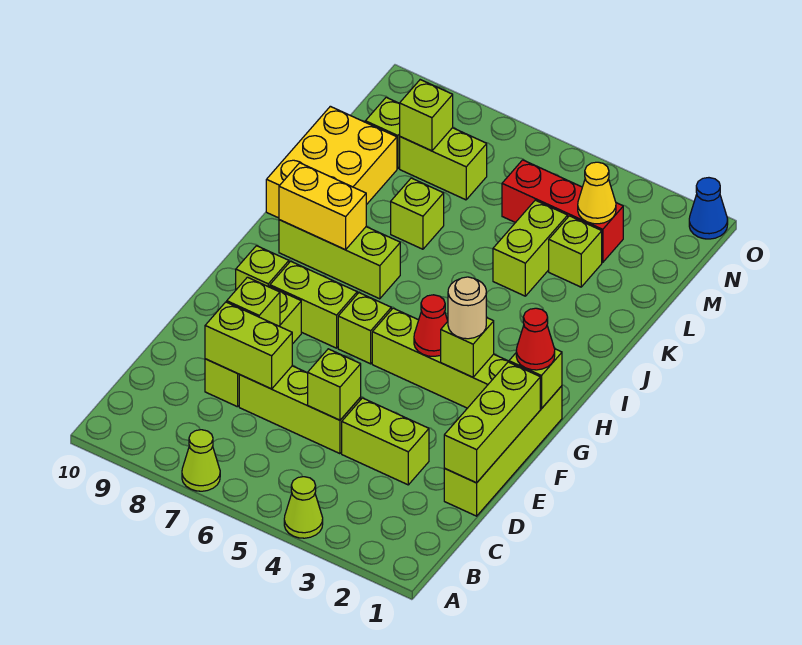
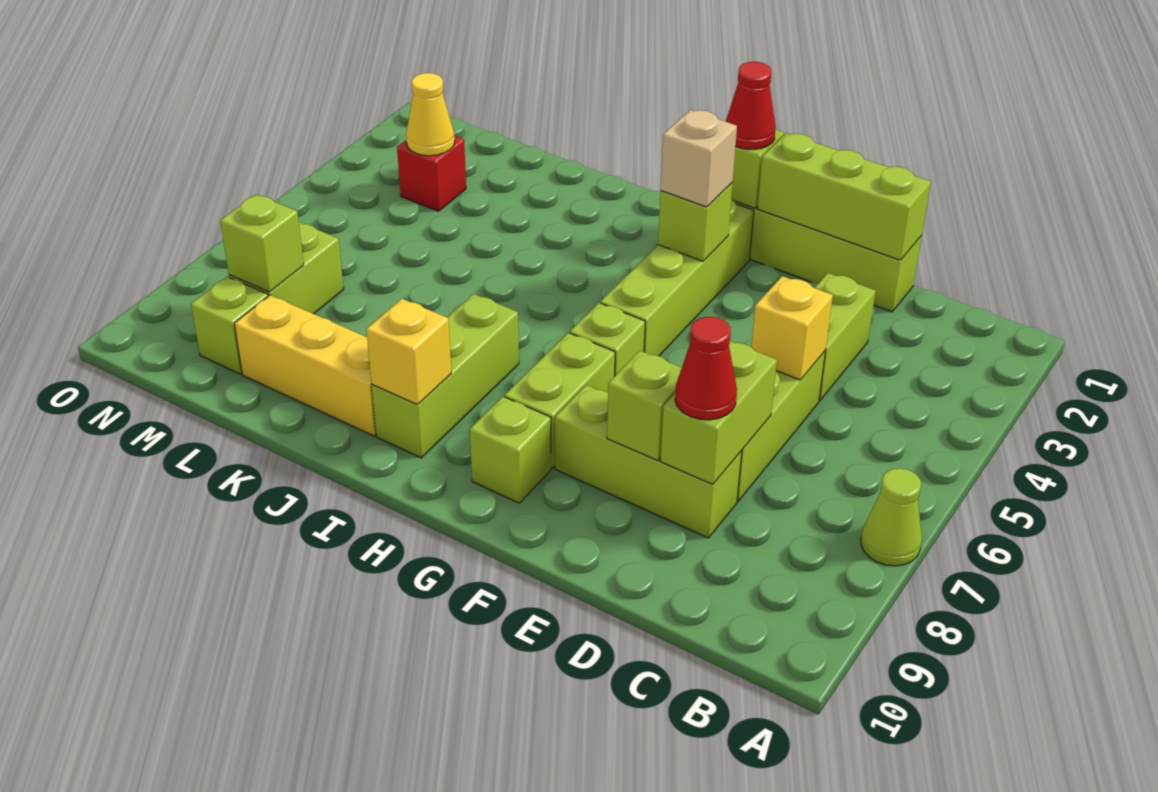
lime 1x1 cone [284,477,323,538] -> none
lime 1x1 brick [308,349,361,420] -> yellow 1x1 brick [751,276,833,380]
tan 1x1 round brick [448,277,486,339] -> tan 1x1 brick [661,110,737,207]
red 1x1 cone [414,295,448,356] -> red 1x1 cone moved to [675,317,737,420]
yellow 1x2 brick [279,163,366,250] -> yellow 1x1 brick [366,299,451,405]
yellow 2x3 brick [266,106,397,218] -> yellow 1x3 brick [234,295,376,436]
lime 1x2 brick [493,200,568,296] -> none
lime 1x1 brick [391,178,444,249] -> none
lime 1x1 brick [549,216,602,287] -> none
red 1x3 brick [502,160,623,262] -> red 1x1 brick [397,136,466,211]
blue 1x1 cone [689,178,728,239] -> none

